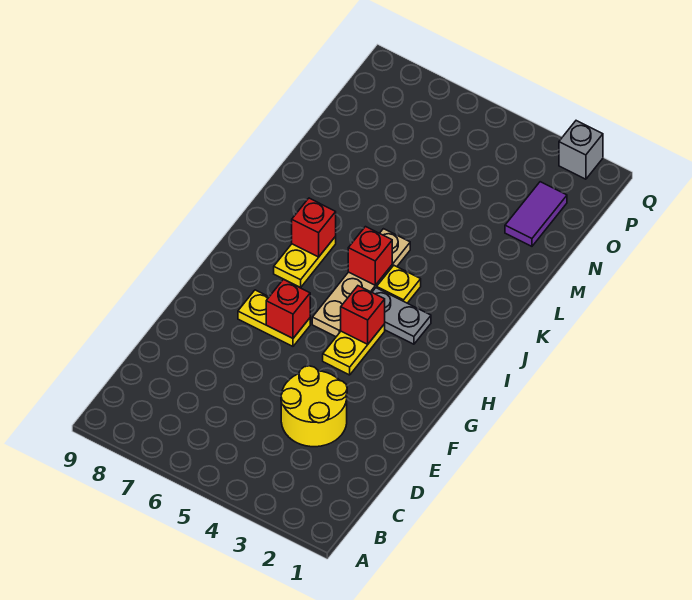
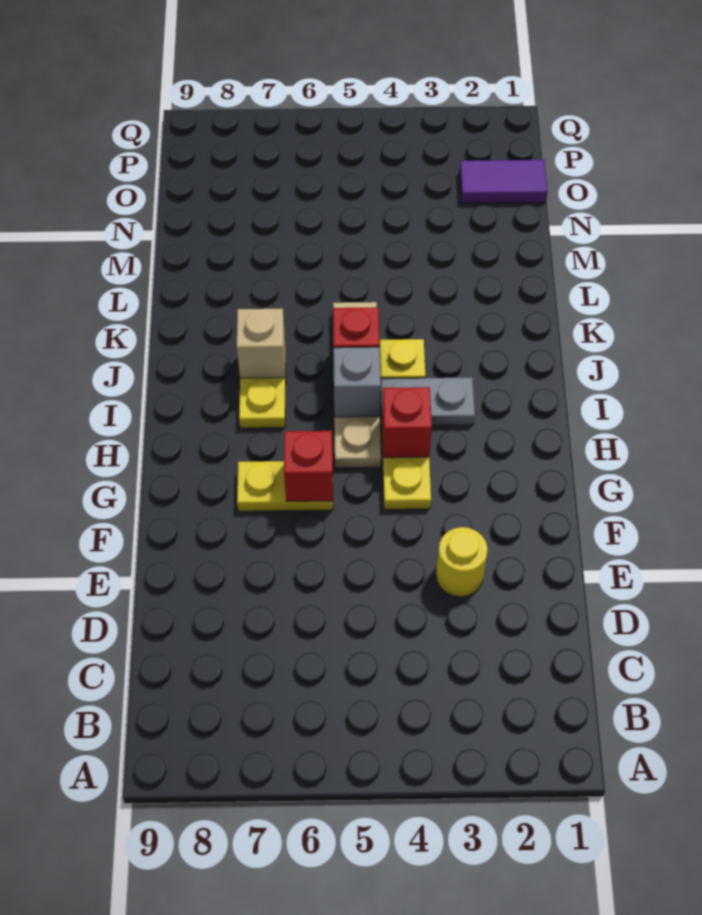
yellow 2x2 round brick [281,366,347,447] -> yellow 1x1 round brick [436,527,488,597]
red 1x1 brick [292,198,336,257] -> tan 1x1 brick [237,309,285,378]
purple 1x2 tile [505,182,567,246] -> purple 1x2 tile turned to [460,160,548,203]
grey 1x1 brick [559,121,603,179] -> grey 1x1 brick moved to [333,347,381,417]

